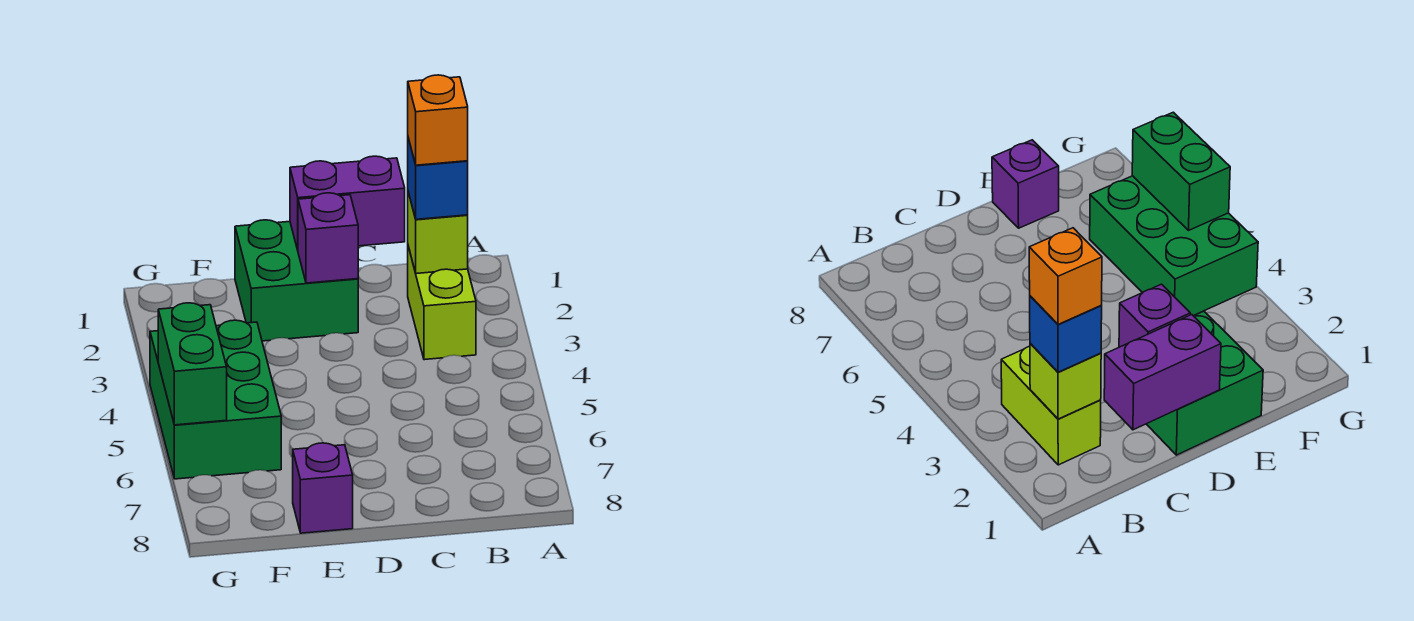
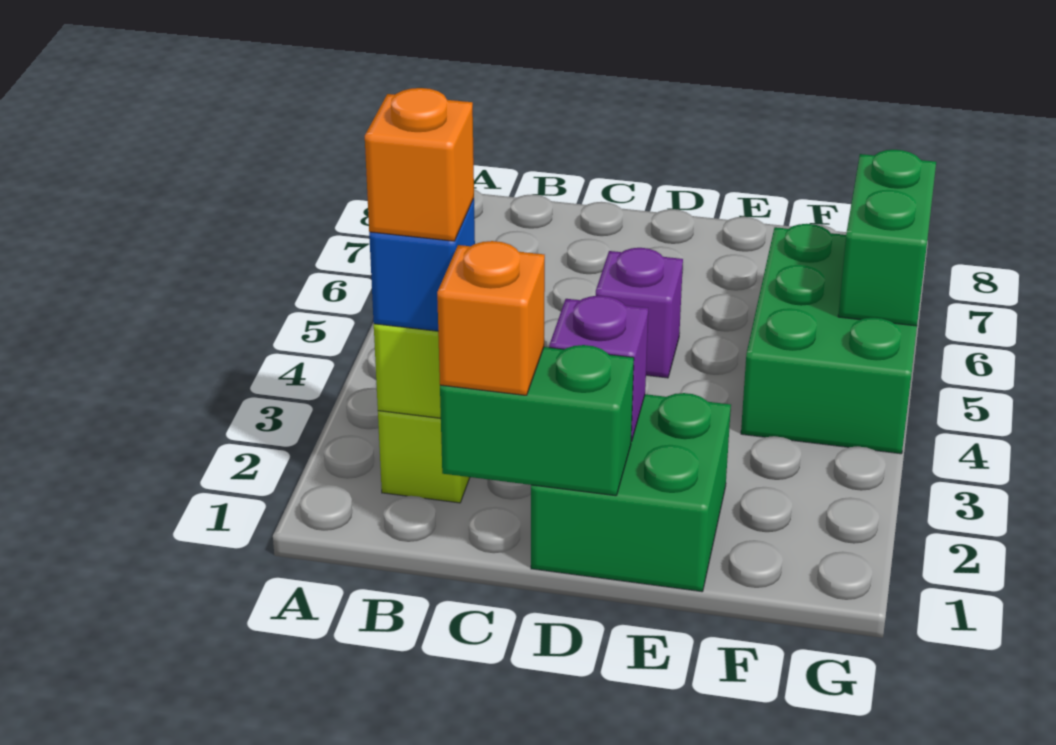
purple 1x2 brick [290,156,405,250] -> green 1x2 brick [440,345,634,496]
none -> orange 1x1 brick [437,241,545,395]
purple 1x1 brick [293,443,353,533] -> purple 1x1 brick moved to [596,248,683,378]

